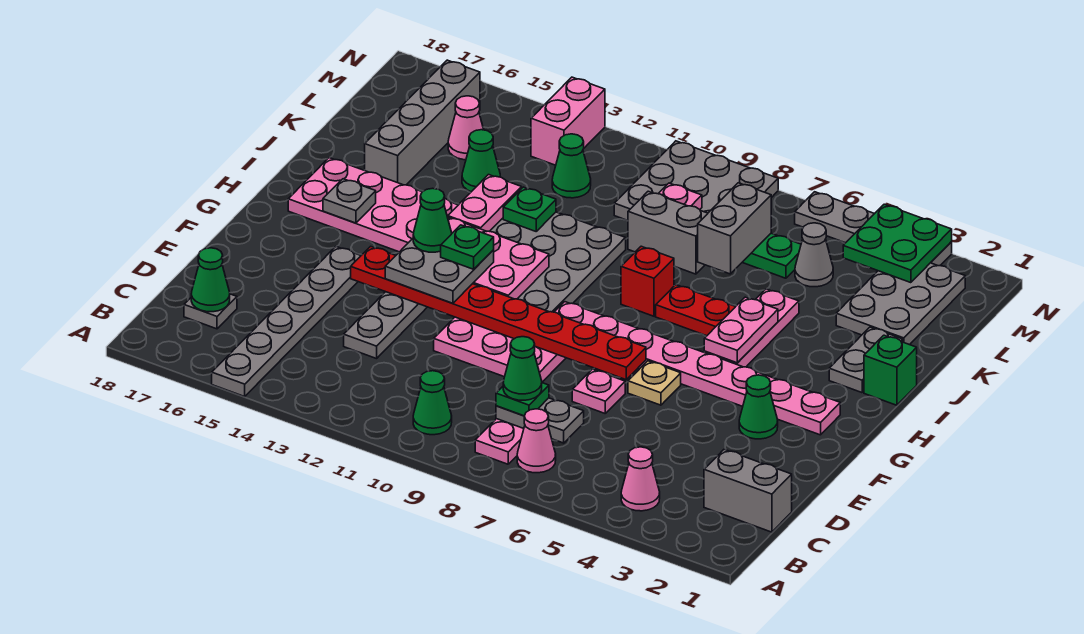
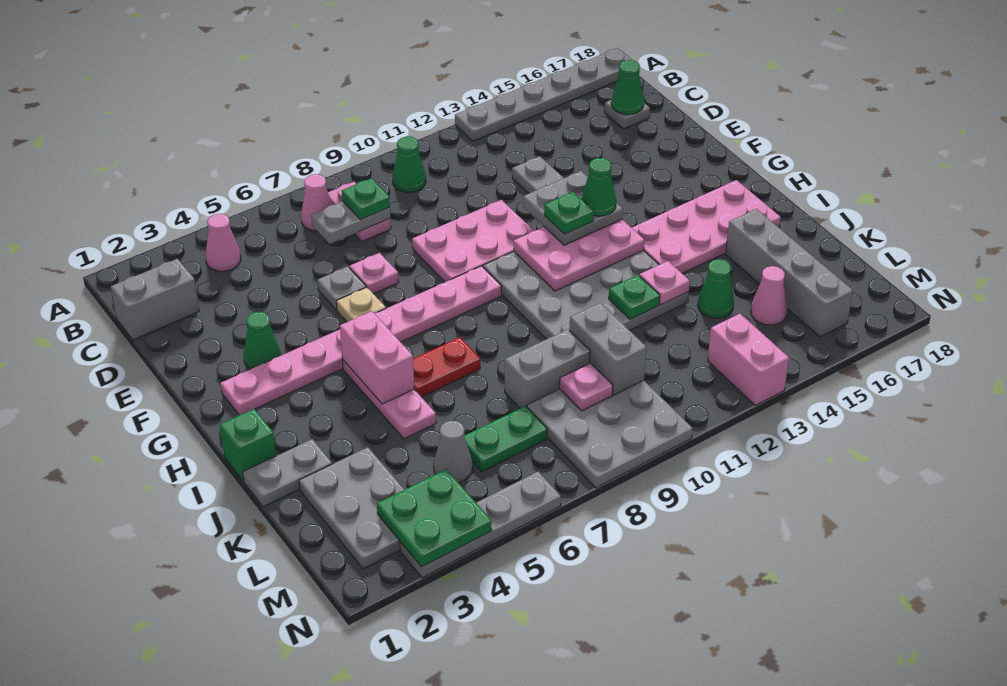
grey 1x6 plate [212,247,361,397] -> grey 1x6 plate turned to [455,48,632,141]
green 1x1 cone [503,337,542,400] -> none
red 1x8 plate [351,246,646,380] -> none
pink 1x2 plate [704,297,778,363] -> pink 1x2 brick [340,311,414,404]
grey 1x1 plate [323,179,376,223] -> grey 1x1 plate moved to [317,267,366,310]
grey 1x2 plate [829,327,903,393] -> grey 1x2 plate turned to [243,439,332,507]
red 1x1 brick [621,246,674,316] -> none
pink 1x2 plate [448,175,521,231] -> pink 1x1 plate [639,261,690,305]
grey 1x2 brick [698,183,771,274] -> grey 1x2 brick moved to [570,303,646,395]
green 1x1 cone [552,134,591,198] -> none

